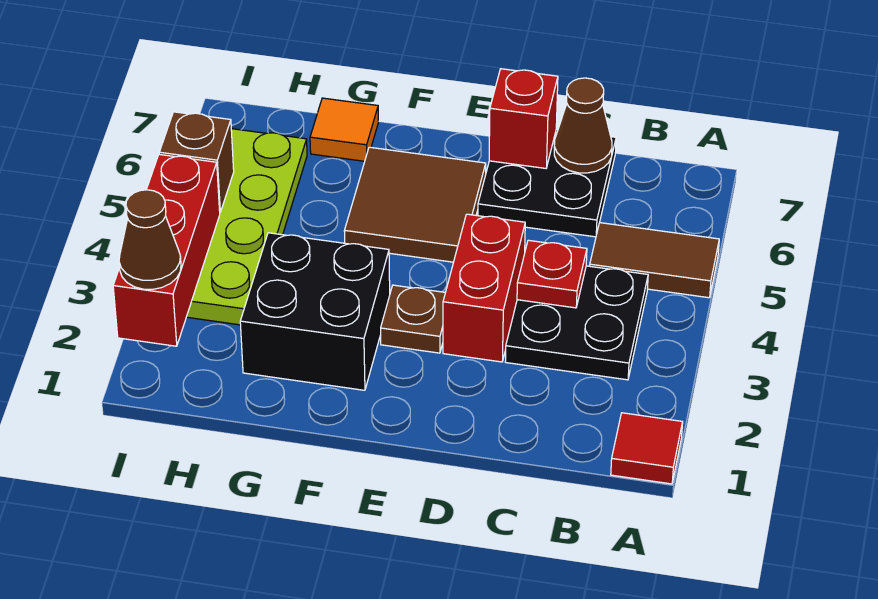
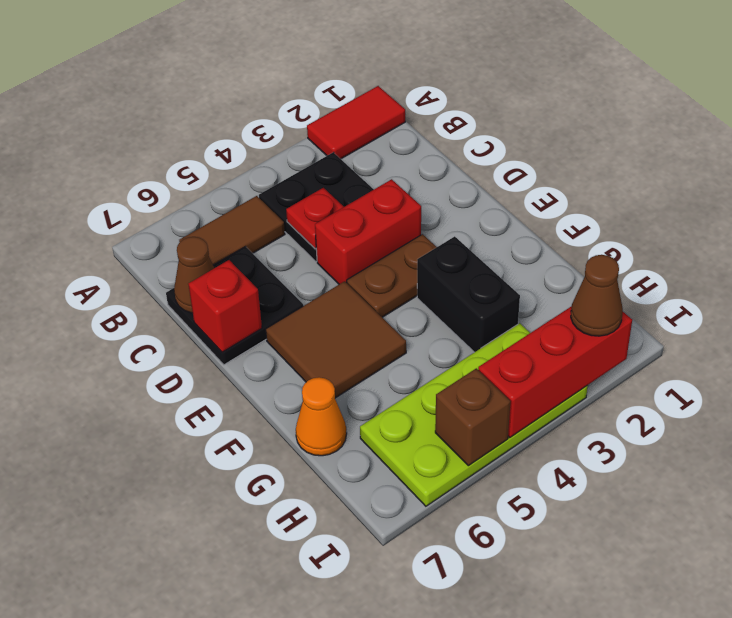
red 1x1 tile [611,413,683,484] -> red 1x2 tile [307,86,405,159]
brown 1x2 tile [590,223,719,298] -> brown 1x2 tile turned to [179,196,285,265]
brown 1x1 plate [381,285,445,353] -> brown 1x2 plate [347,234,436,317]
black 2x2 brick [240,233,390,390] -> black 1x2 brick [417,236,520,352]
orange 1x1 tile [310,98,378,161] -> orange 1x1 cone [296,377,347,456]

